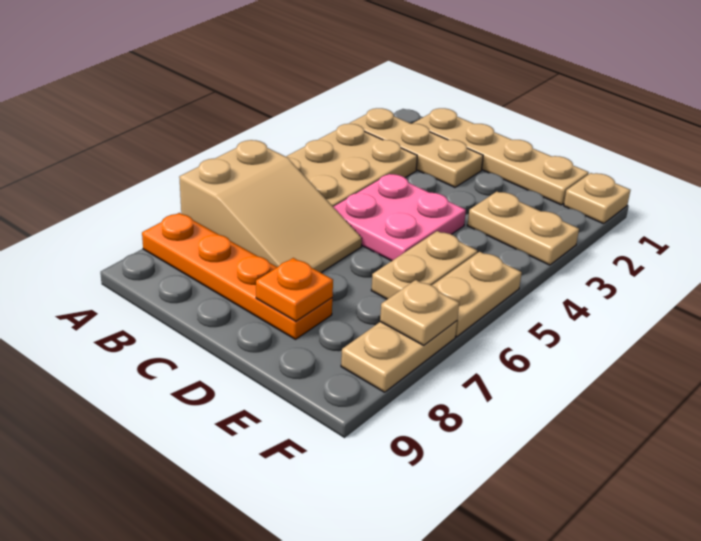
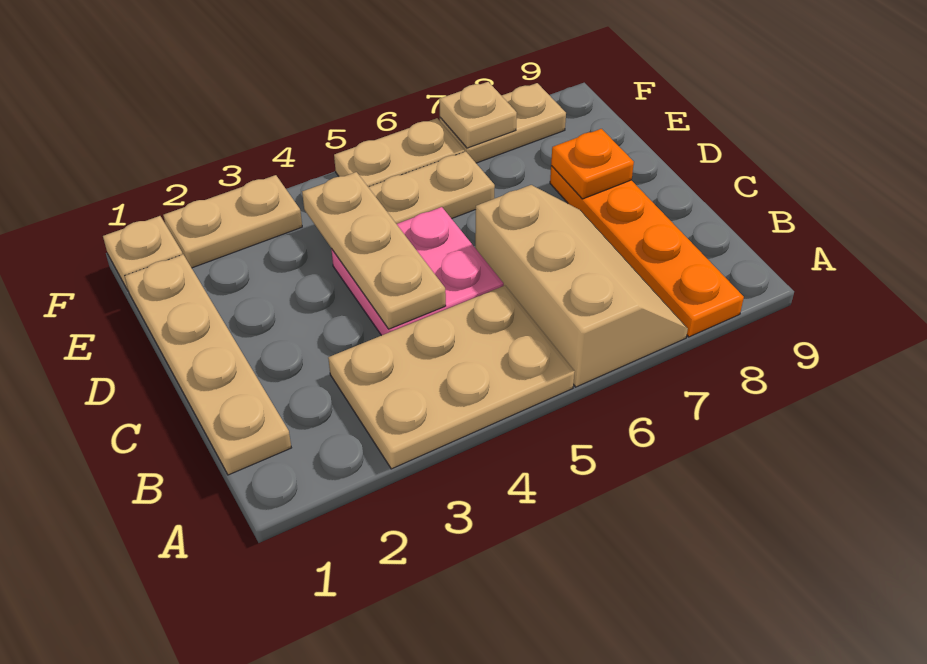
tan 1x3 plate [350,108,483,187] -> tan 1x3 plate moved to [302,172,446,329]
tan 2x3 slope [179,140,362,273] -> tan 2x3 slope turned to [475,185,688,387]
tan 1x2 plate [467,192,579,265] -> tan 1x2 plate turned to [163,175,302,268]

